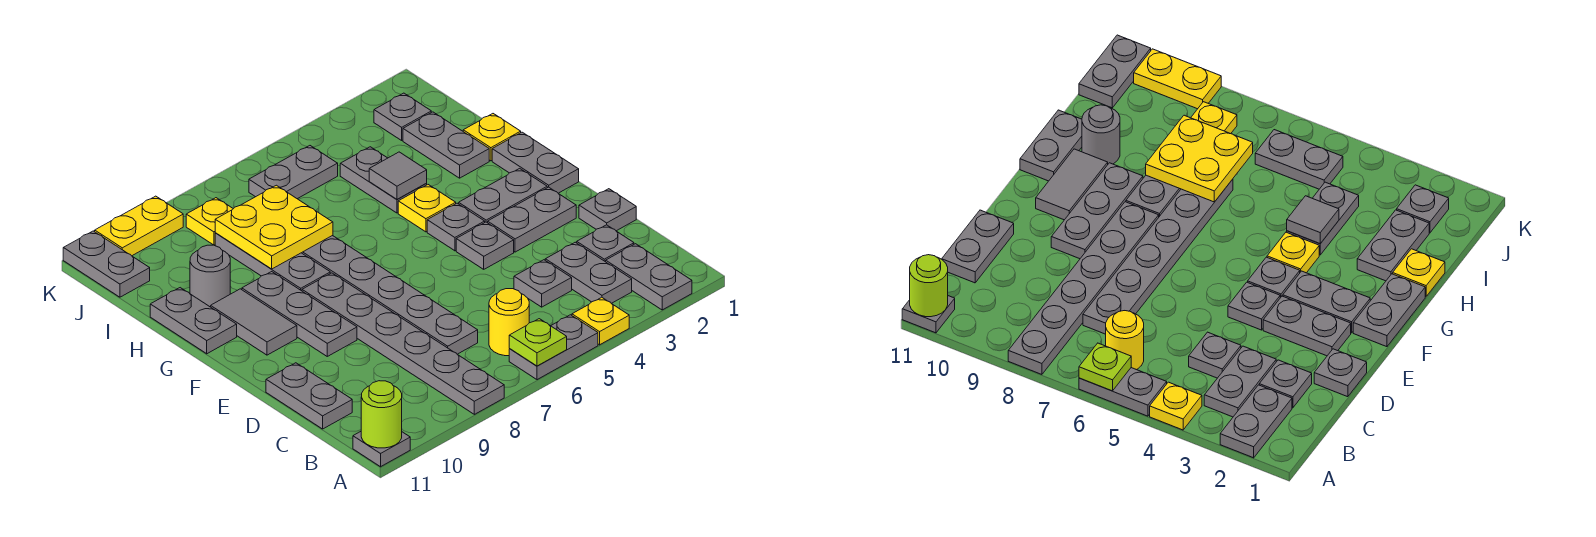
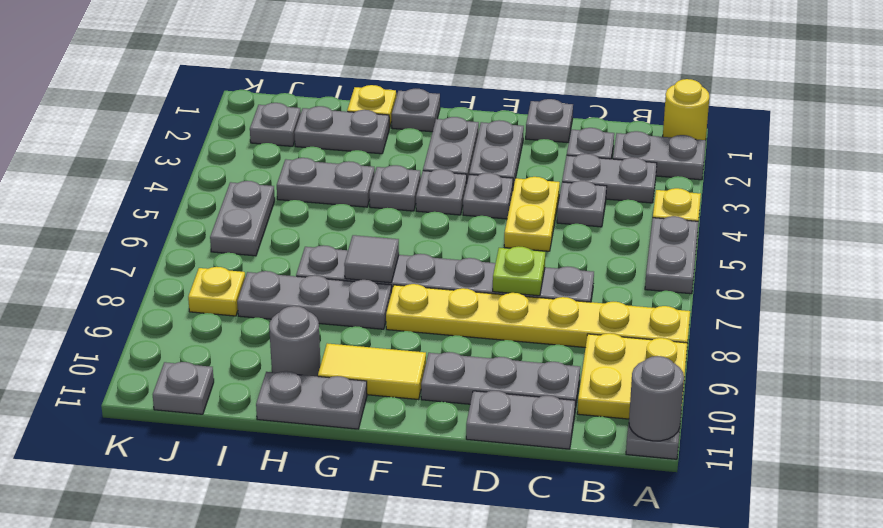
lime 1x1 plate [509,319,567,366] -> lime 1x1 plate moved to [493,246,545,296]
grey 1x6 plate [302,273,504,414] -> yellow 1x6 plate [386,284,690,348]
lime 1x1 round brick [361,381,402,448] -> grey 1x1 round brick [629,356,684,441]
yellow 1x1 round brick [489,289,529,356] -> yellow 1x1 round brick moved to [663,79,709,140]
grey 1x3 plate [242,272,357,356] -> grey 1x3 plate moved to [421,352,580,410]
grey 1x2 plate [492,132,579,193] -> grey 1x1 plate [392,89,440,132]
grey 1x2 tile [211,289,297,355] -> yellow 1x2 tile [318,343,426,399]
yellow 1x1 plate [398,185,456,232] -> grey 1x1 plate [369,165,421,211]
grey 1x1 tile [369,152,427,199] -> grey 1x1 tile moved to [344,235,399,283]
yellow 2x2 plate [215,185,333,269] -> yellow 2x2 plate moved to [577,333,687,419]
grey 1x2 plate [63,231,150,297] -> grey 1x1 plate [153,362,214,414]
yellow 1x2 plate [95,196,183,256] -> yellow 1x2 plate moved to [504,177,560,251]

